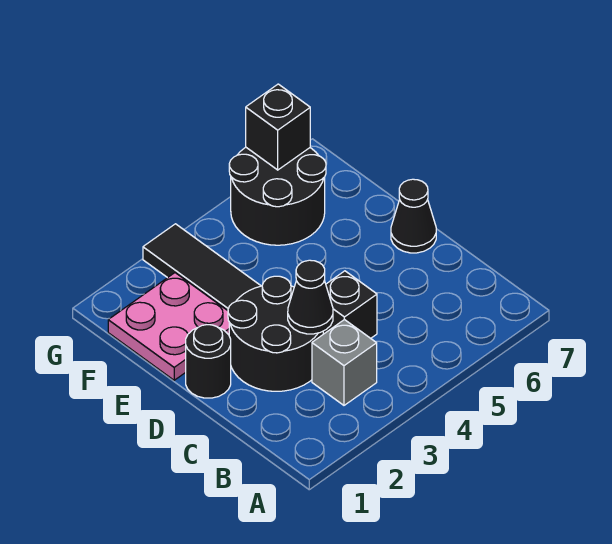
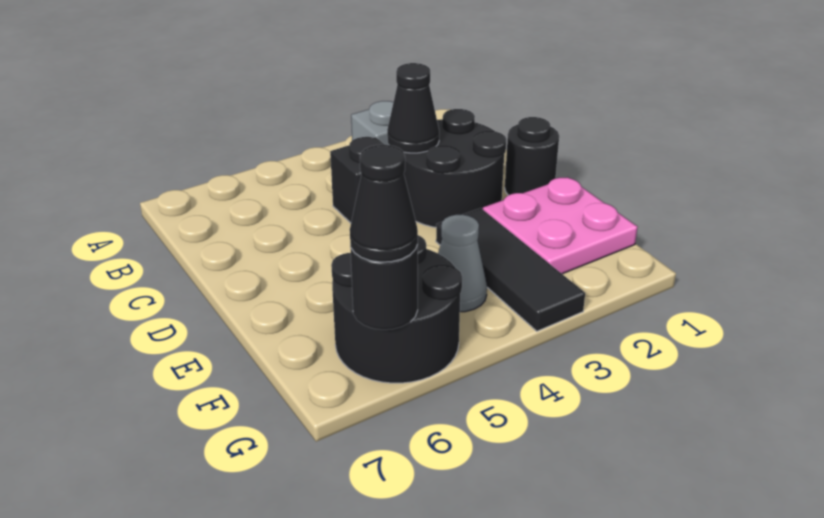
black 1x1 cone [391,179,436,253] -> black 1x1 cone moved to [350,145,418,262]
none -> grey 1x1 cone [438,215,487,312]
black 1x1 brick [246,84,310,170] -> black 1x1 round brick [350,245,418,330]

